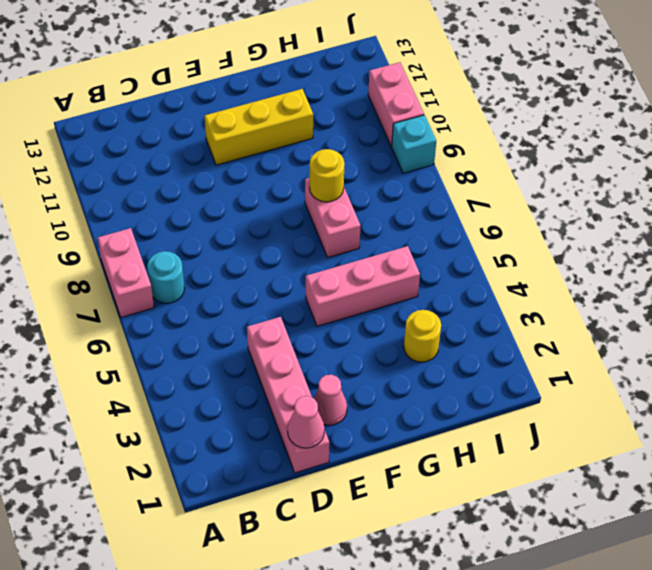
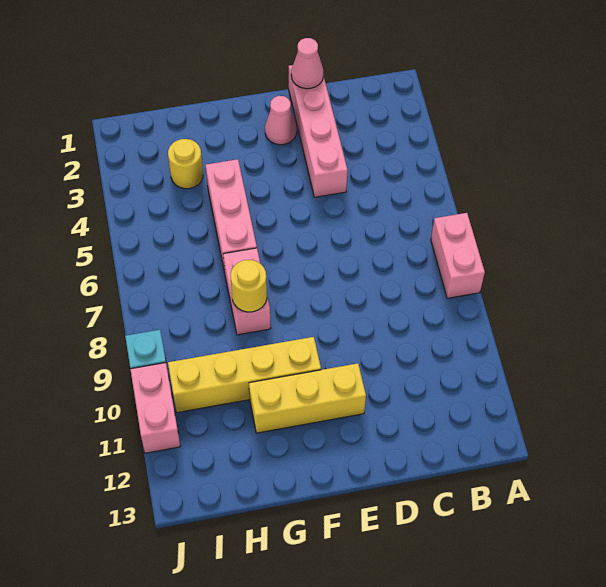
cyan 1x1 round brick [147,251,185,303] -> none
pink 1x3 brick [306,246,420,326] -> pink 1x3 brick turned to [206,159,257,271]
none -> yellow 1x4 brick [168,337,321,413]

